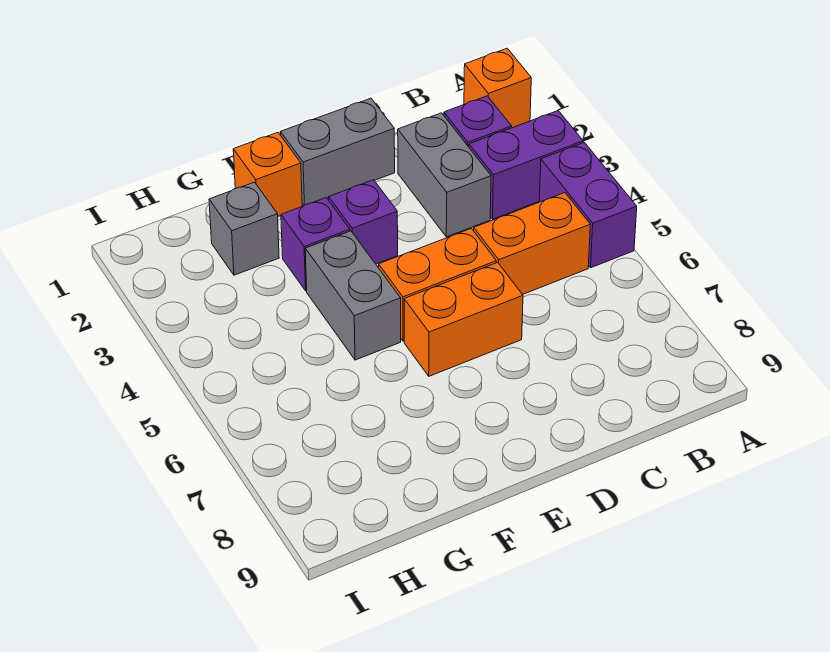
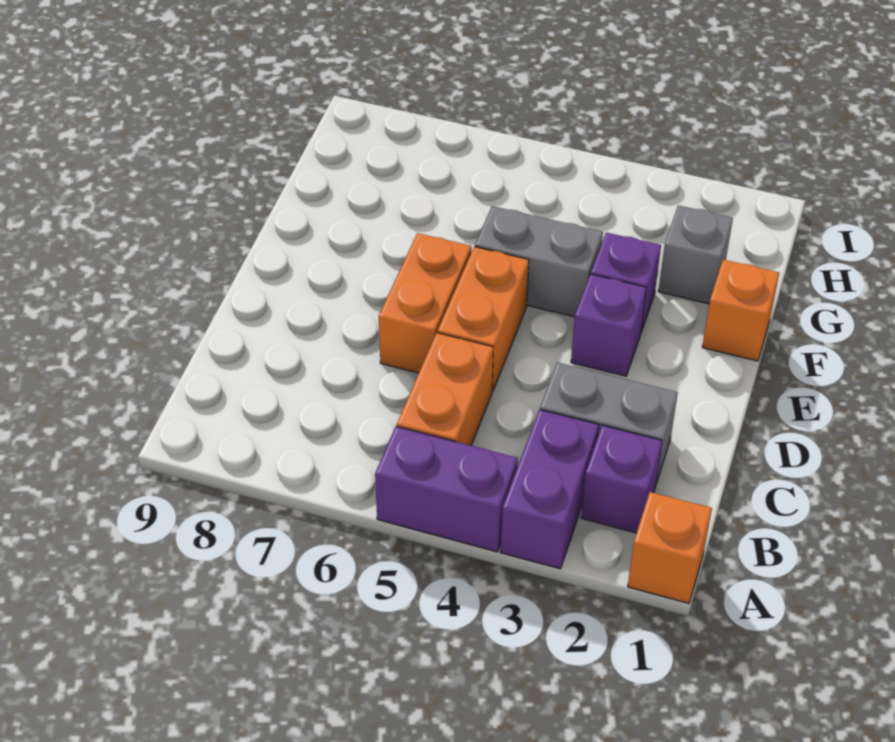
grey 1x2 brick [280,98,395,205] -> none

